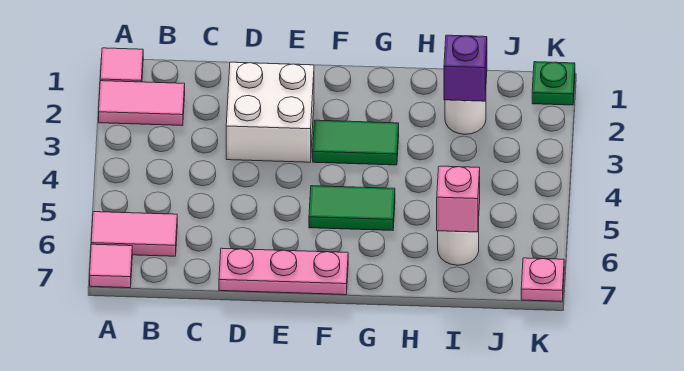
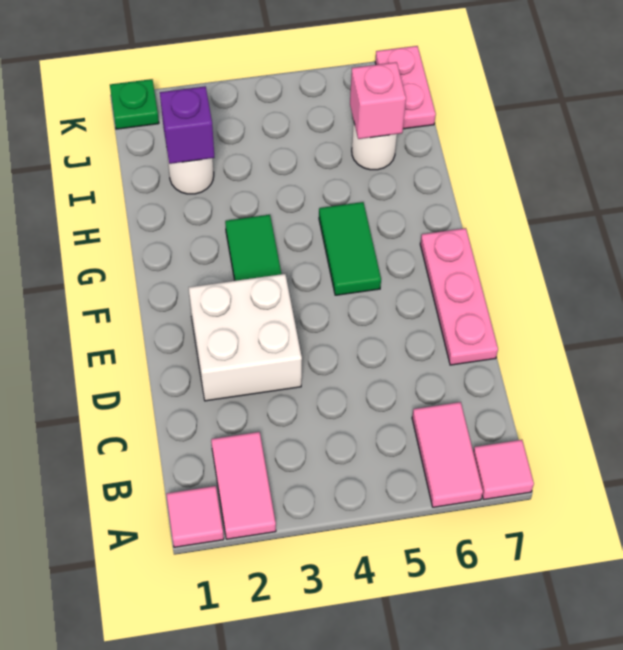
pink 1x1 plate [521,258,564,301] -> pink 1x2 plate [375,46,436,129]

